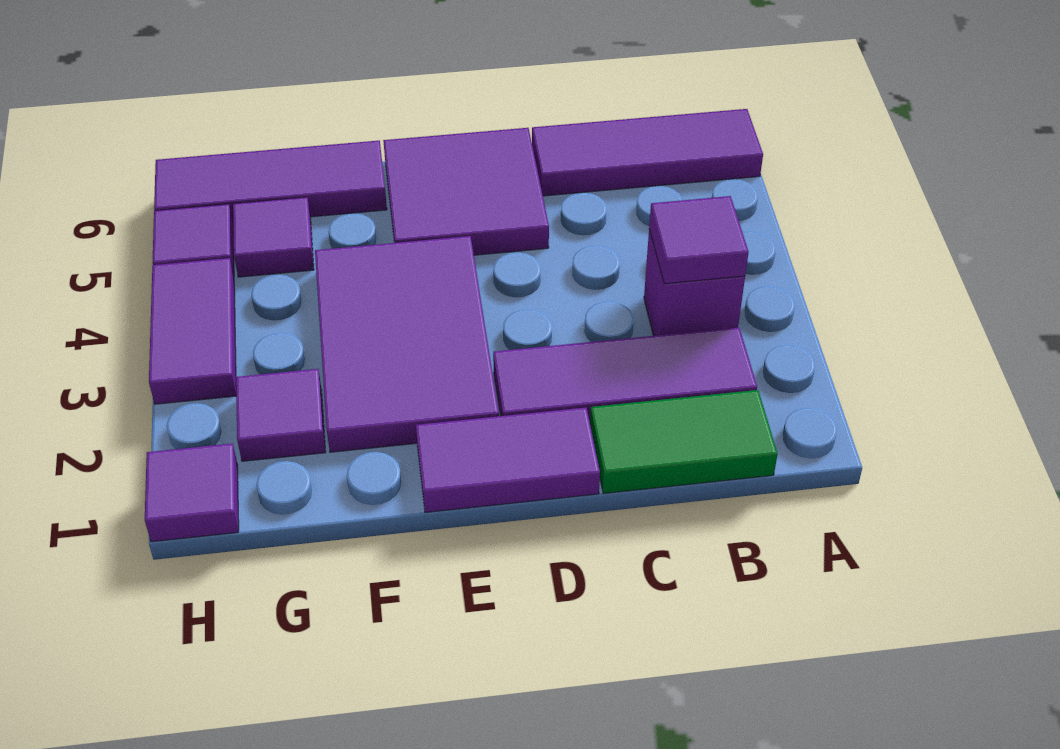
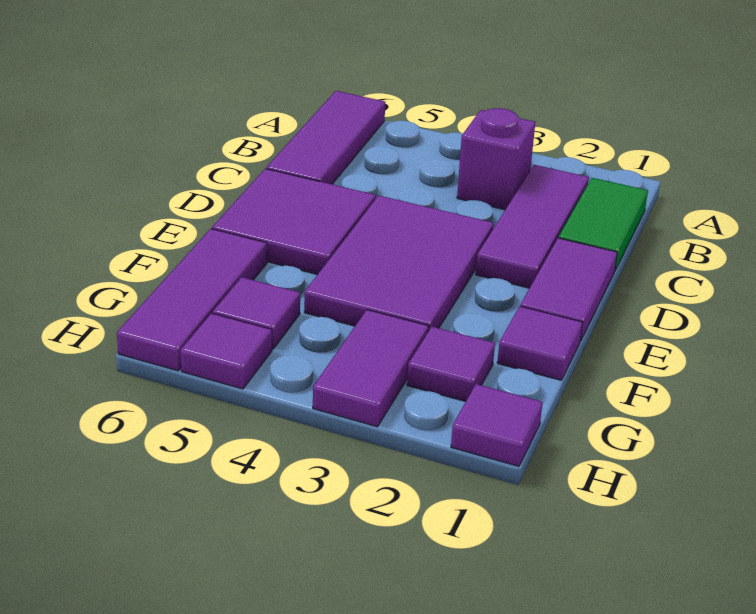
purple 1x1 tile [649,196,749,284] -> purple 1x1 tile moved to [497,306,582,380]
purple 2x3 tile [315,236,499,452] -> purple 2x3 tile turned to [304,195,494,331]
purple 1x2 tile [149,258,236,404] -> purple 1x2 tile turned to [313,310,429,427]

